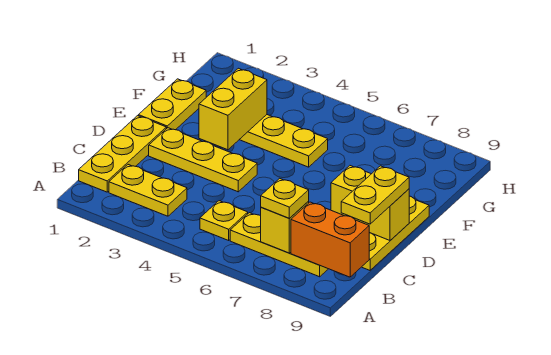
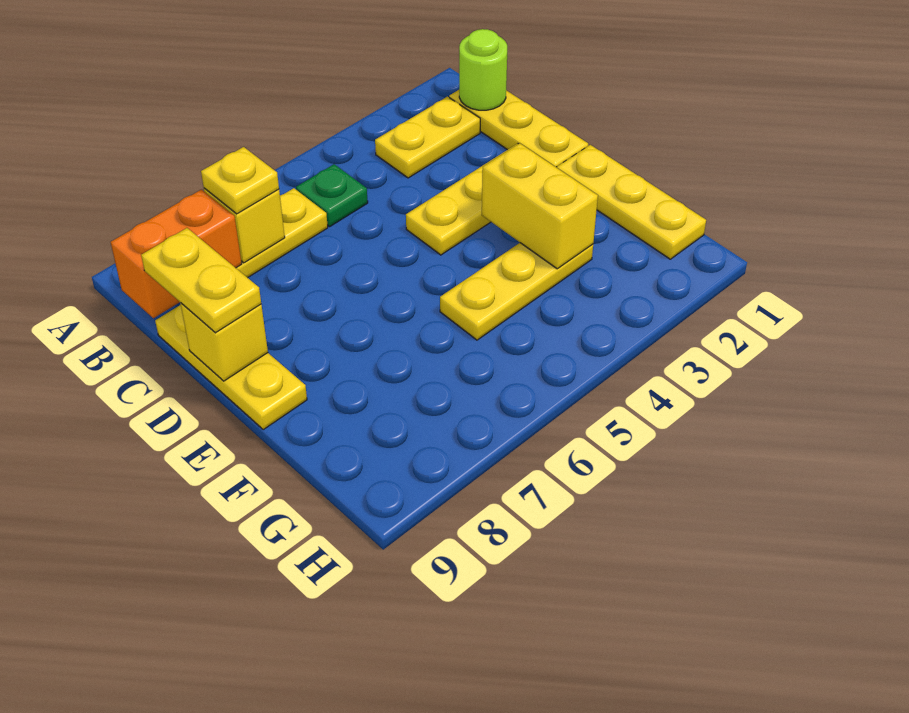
none -> lime 1x1 round brick [459,29,507,110]
yellow 1x1 plate [200,201,248,240] -> green 1x1 plate [296,164,368,226]
yellow 1x2 brick [331,166,409,240] -> yellow 1x1 brick [180,303,268,381]
yellow 1x2 plate [138,79,206,130] -> yellow 1x3 plate [556,145,706,259]

